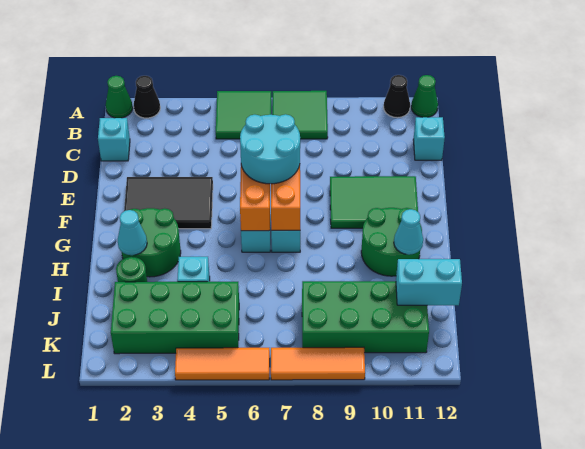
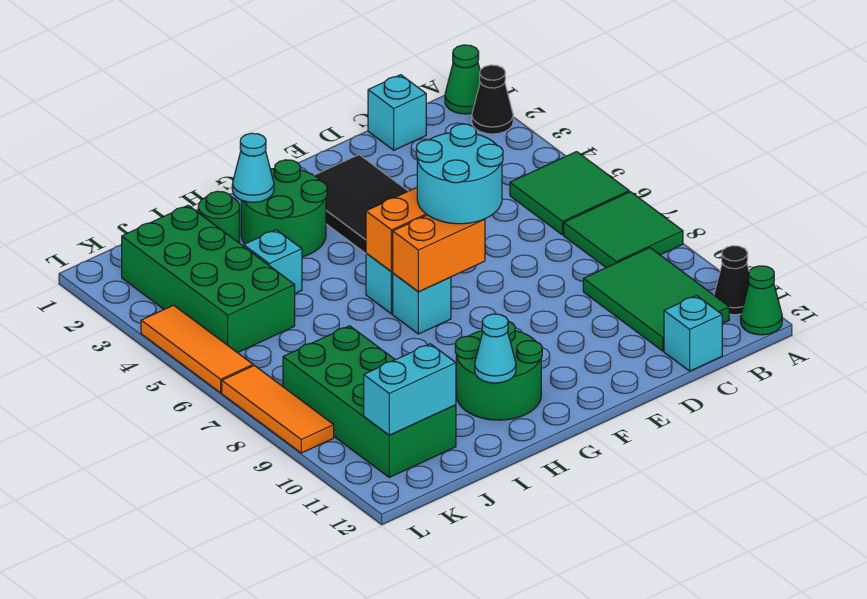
green 2x3 tile [330,176,418,228] -> green 2x3 tile moved to [583,248,729,351]
cyan 1x2 brick [396,259,462,305] -> cyan 1x2 brick turned to [364,344,456,435]

